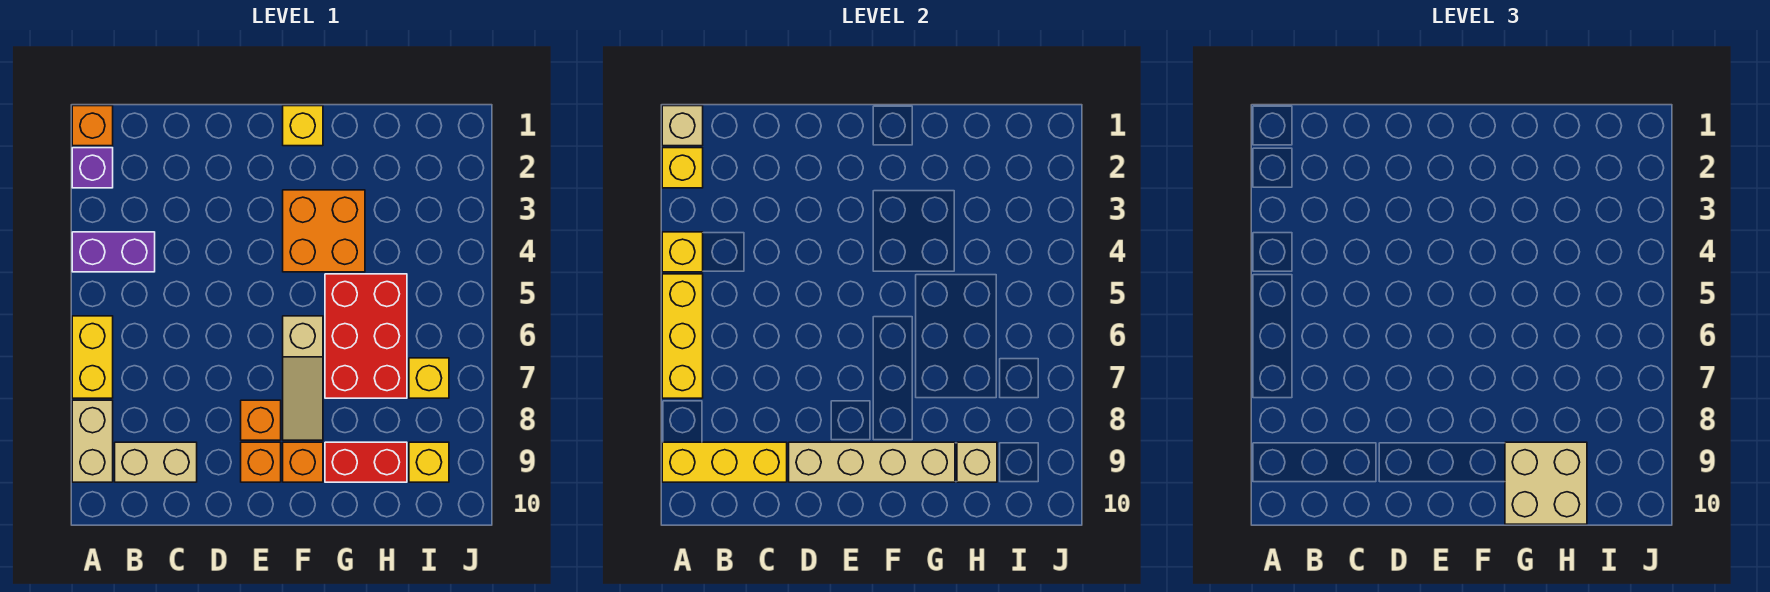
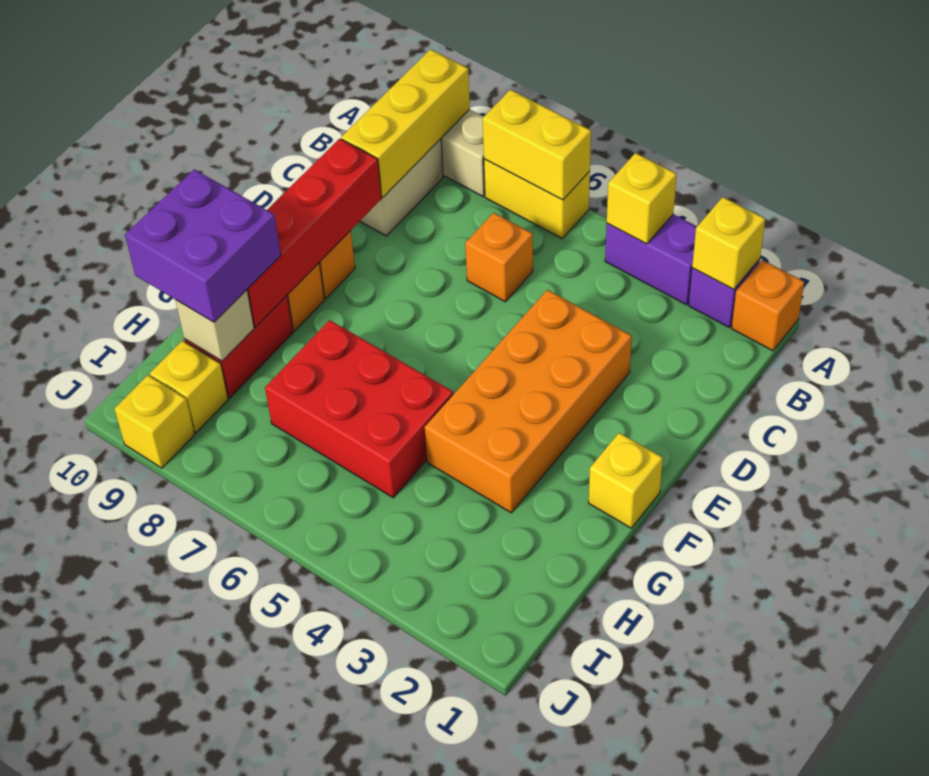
tan 1x1 brick [662,106,703,146] -> none
purple 1x2 brick [72,232,155,272] -> purple 1x2 brick turned to [605,214,697,305]
yellow 1x3 brick [662,274,703,398] -> yellow 1x2 brick [483,90,591,200]
tan 1x4 brick [789,442,955,482] -> red 1x4 brick [247,139,381,327]
orange 1x1 brick [241,400,281,440] -> orange 1x1 brick moved to [465,213,533,302]
orange 2x2 brick [283,190,365,272] -> orange 2x4 brick [425,290,632,513]
tan 1x3 slope [283,316,323,440] -> none
tan 2x2 brick [1505,442,1587,524] -> purple 2x2 brick [125,169,281,322]
yellow 1x1 brick [409,358,449,398] -> yellow 1x1 brick moved to [114,375,195,468]

